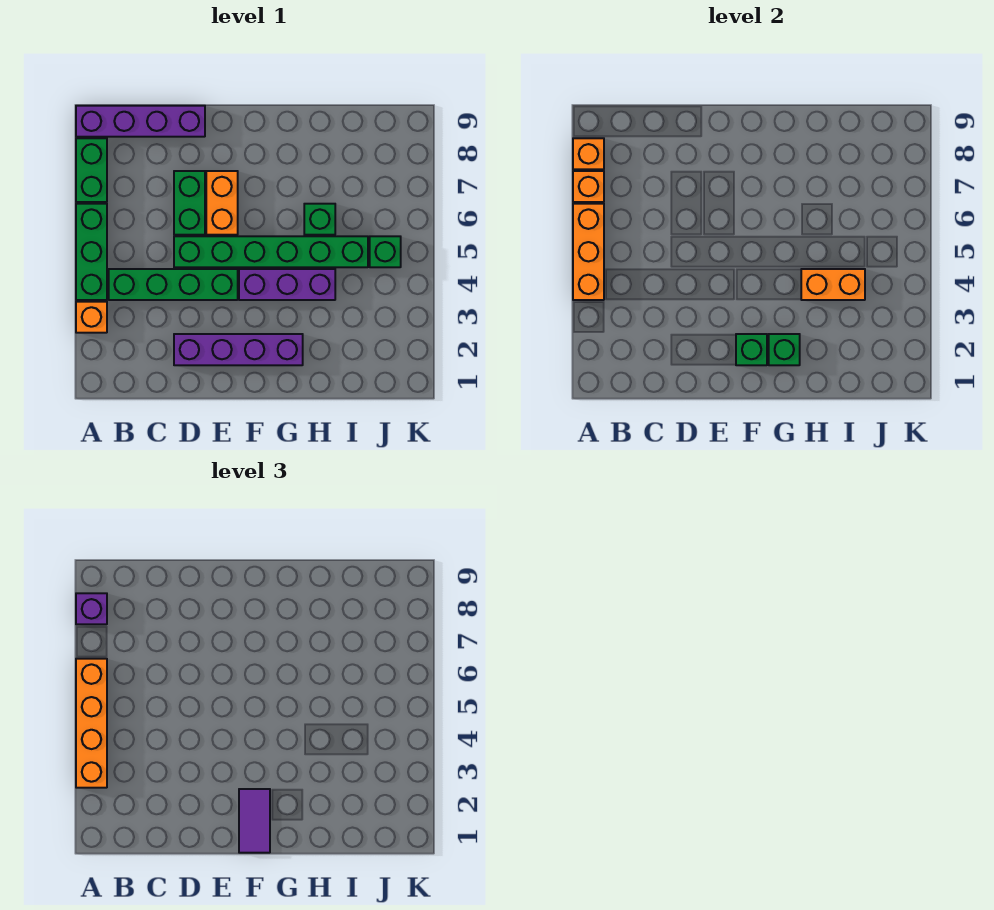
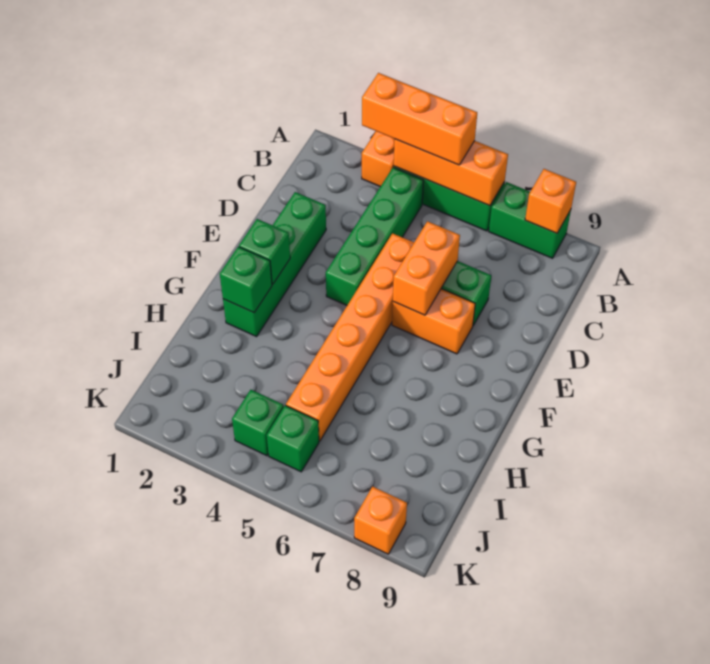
orange 1x4 brick [76,659,107,788] -> orange 1x3 brick [362,73,477,165]
orange 1x1 brick [573,171,604,202] -> orange 1x1 brick moved to [354,487,407,554]
purple 1x1 brick [76,593,107,624] -> none
purple 1x4 brick [76,106,205,137] -> none
purple 1x4 brick [174,334,303,365] -> green 1x4 brick [223,192,326,337]
green 1x6 brick [174,236,368,267] -> orange 1x6 brick [286,233,414,441]
purple 1x2 tile [239,789,270,853] -> none
purple 1x3 brick [239,269,335,300] -> none
orange 1x2 brick [801,269,865,300] -> orange 1x2 brick moved to [393,221,460,315]
green 1x1 brick [304,204,335,235] -> green 1x1 brick moved to [232,390,284,456]

